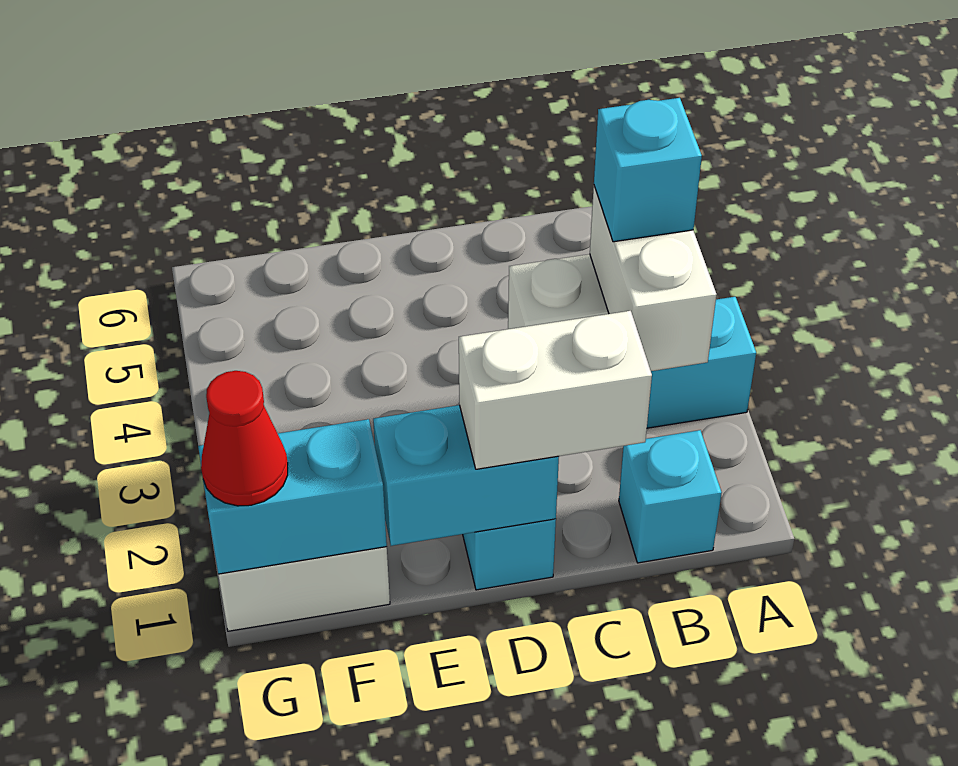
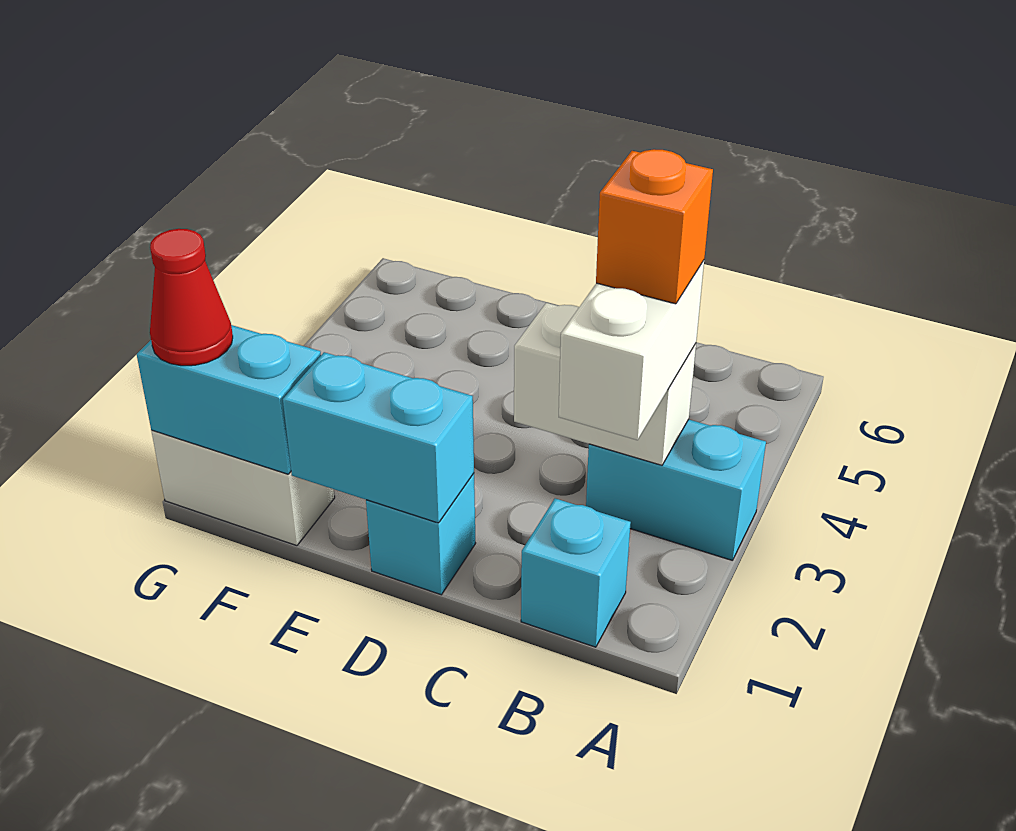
cyan 1x1 brick [594,98,702,242] -> orange 1x1 brick [596,149,713,304]
white 1x2 brick [459,311,652,469] -> none

